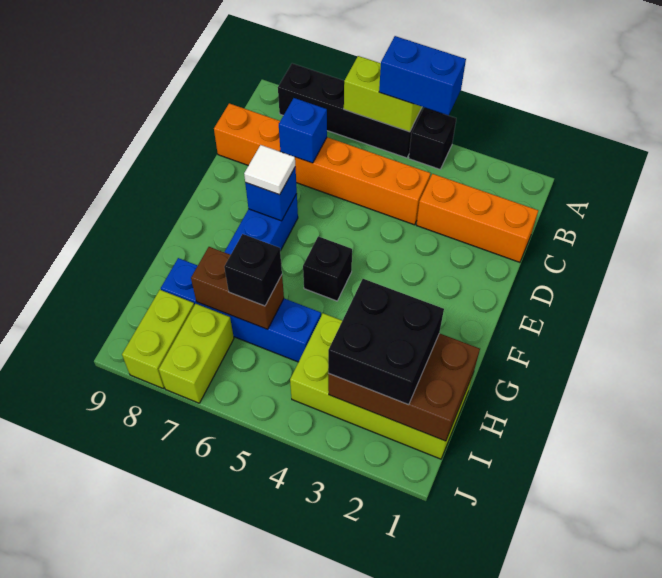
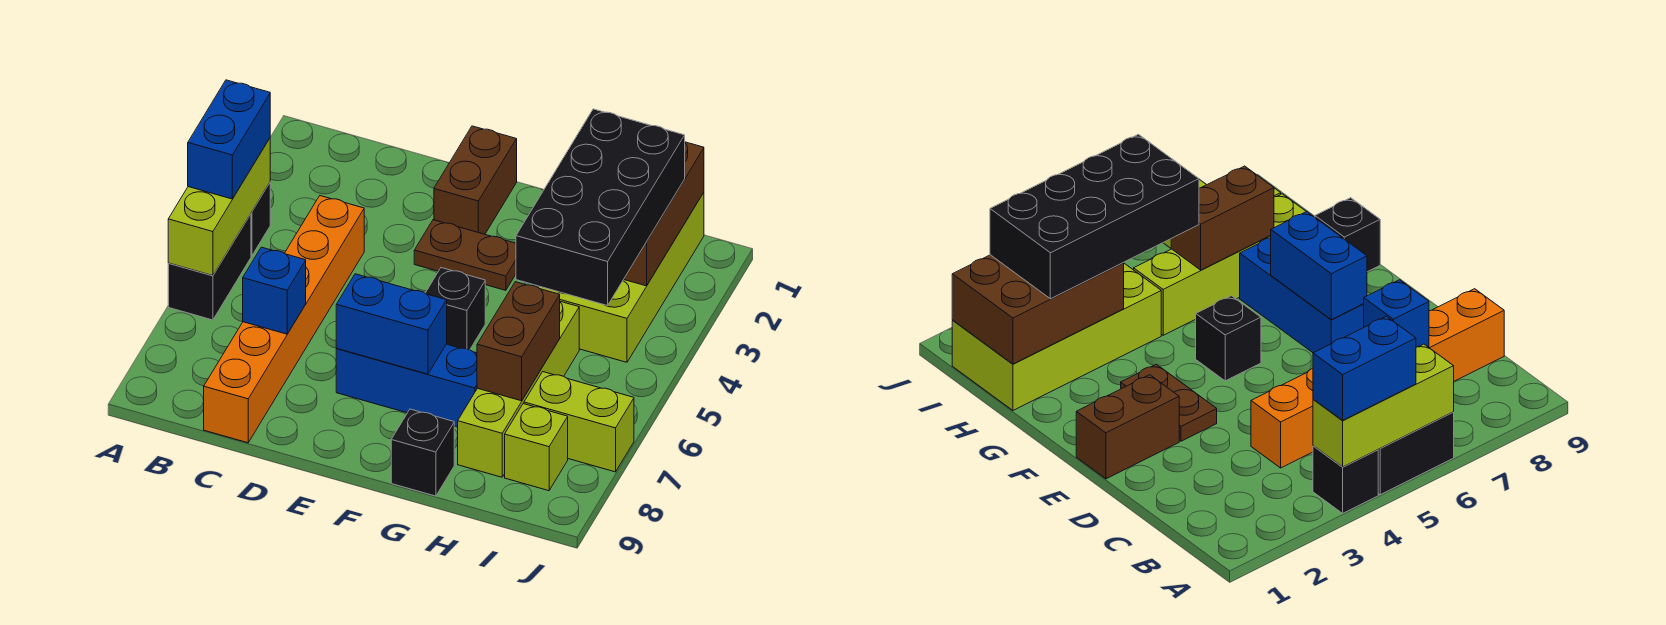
black 1x4 brick [278,63,422,158] -> black 1x2 brick [168,214,251,320]
lime 1x2 brick [344,56,422,132] -> lime 1x3 brick [168,138,270,276]
orange 1x3 brick [416,174,538,262] -> none
none -> brown 1x2 brick [434,126,517,234]
none -> brown 1x2 plate [414,220,516,290]
blue 1x1 brick [245,167,297,221] -> blue 1x2 brick [336,274,447,374]
white 1x1 tile [244,145,295,195] -> none
black 2x2 brick [328,279,444,405] -> black 2x4 brick [516,109,685,306]
blue 1x4 brick [161,258,321,362] -> lime 1x4 brick [458,301,579,477]
black 1x1 brick [224,234,282,306] -> black 1x1 brick moved to [391,409,454,496]
lime 1x2 brick [122,290,194,388] -> lime 1x1 brick [505,404,568,491]

